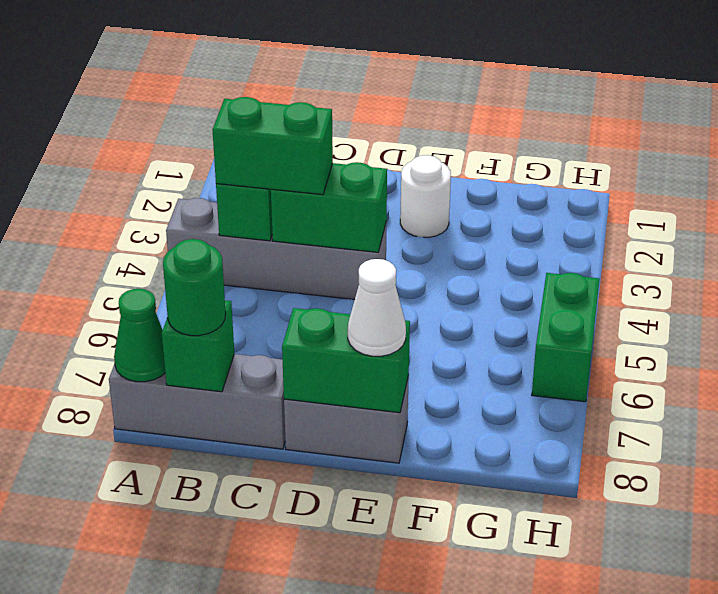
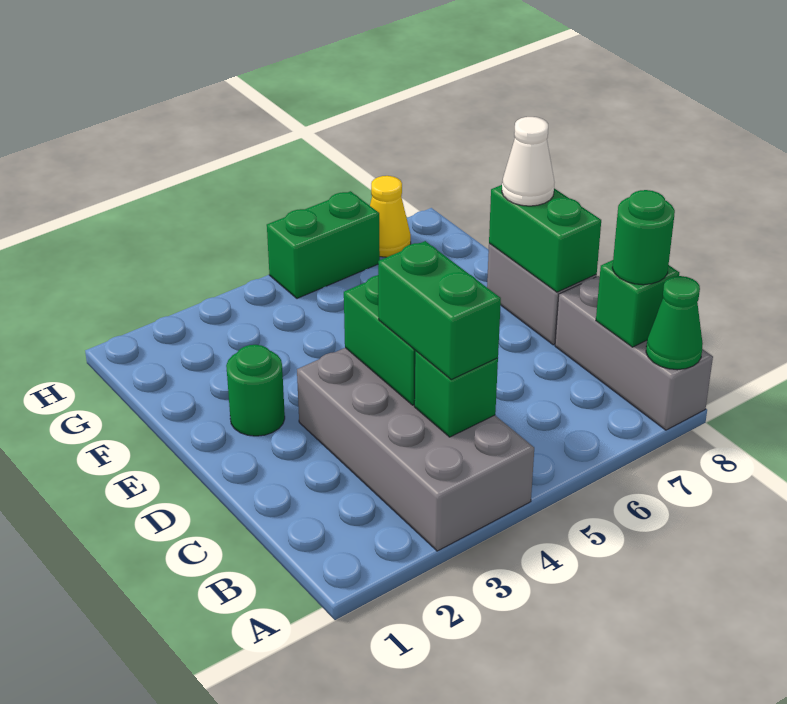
grey 1x4 brick [166,198,387,300] -> grey 2x4 brick [297,348,534,551]
white 1x1 round brick [400,155,451,237] -> green 1x1 round brick [226,345,285,436]
none -> yellow 1x1 cone [370,176,411,257]

